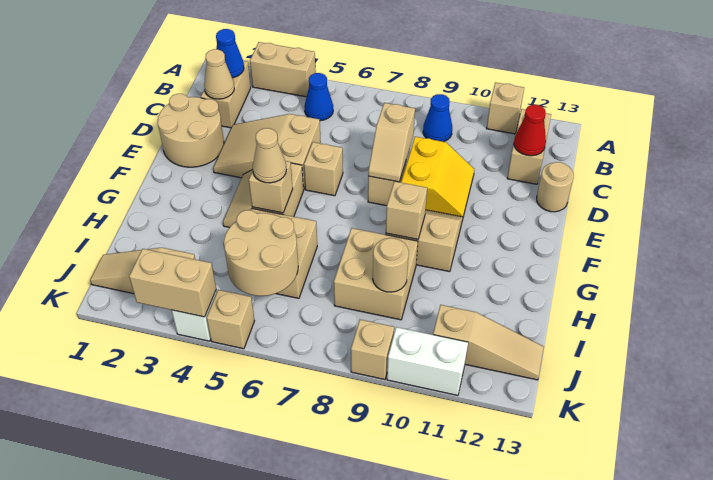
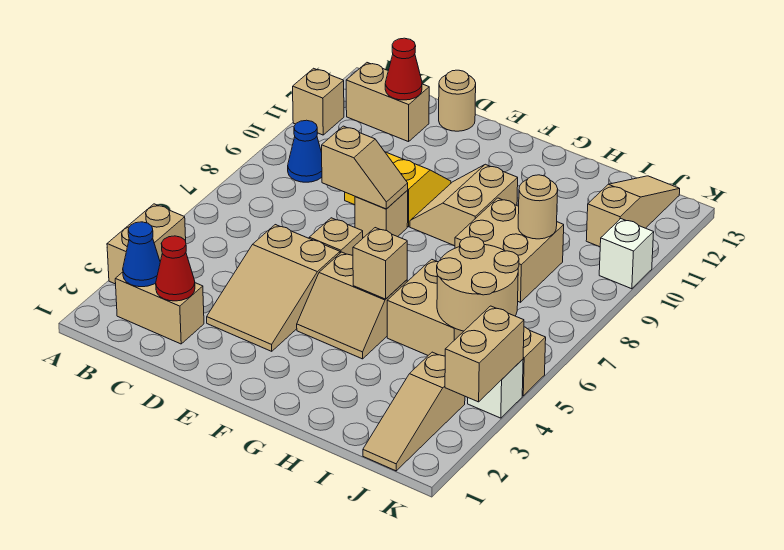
blue 1x1 cone [305,73,333,121] -> none
tan 1x1 cone [204,49,234,99] -> red 1x1 cone [156,236,195,301]
tan 2x2 round brick [158,94,224,167] -> none
tan 1x1 cone [253,128,286,183] -> none
tan 1x1 brick [386,181,427,239] -> none
tan 1x1 brick [351,320,394,380] -> none
white 1x2 brick [387,327,468,395] -> white 1x1 brick [599,219,654,289]

